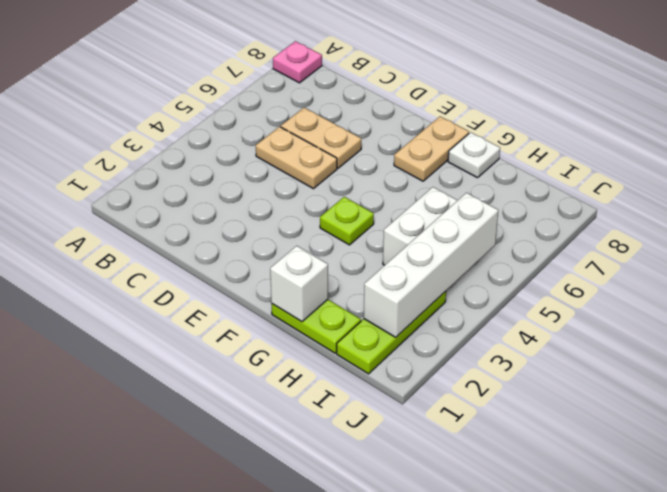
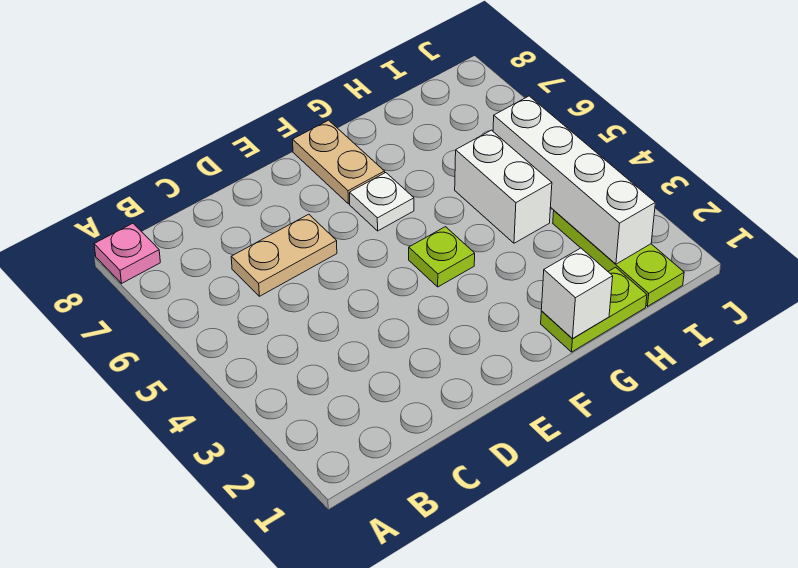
tan 1x2 plate [256,127,337,189] -> none
white 1x1 plate [448,132,500,178] -> white 1x1 plate moved to [350,173,414,231]

